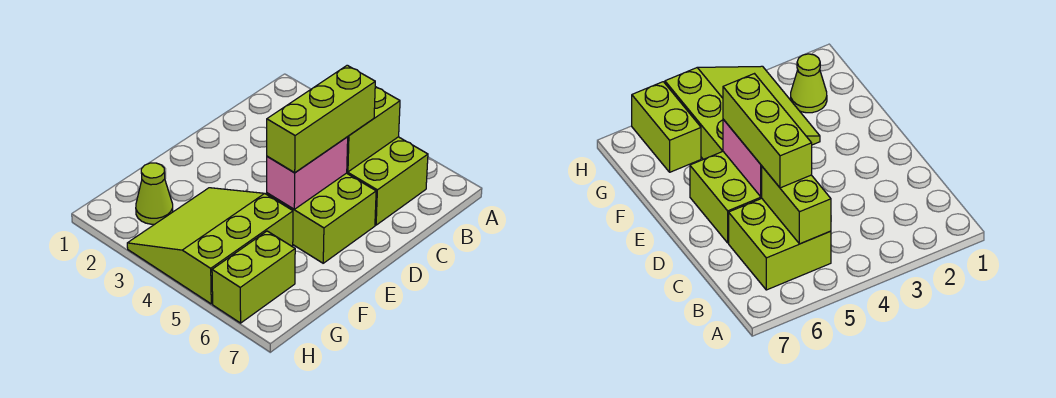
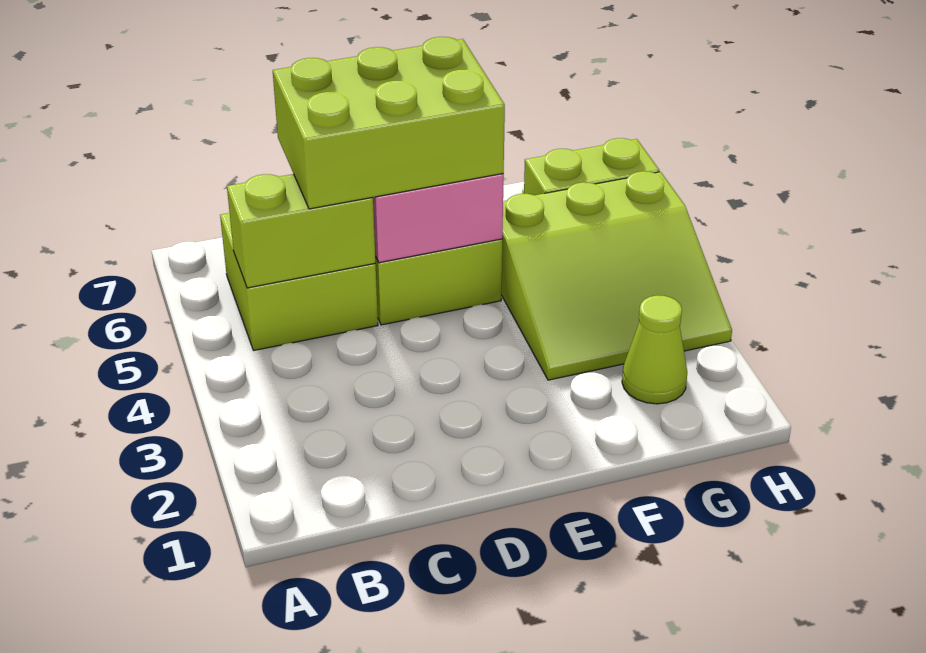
lime 1x3 brick [267,65,375,173] -> lime 2x3 brick [273,37,505,209]

